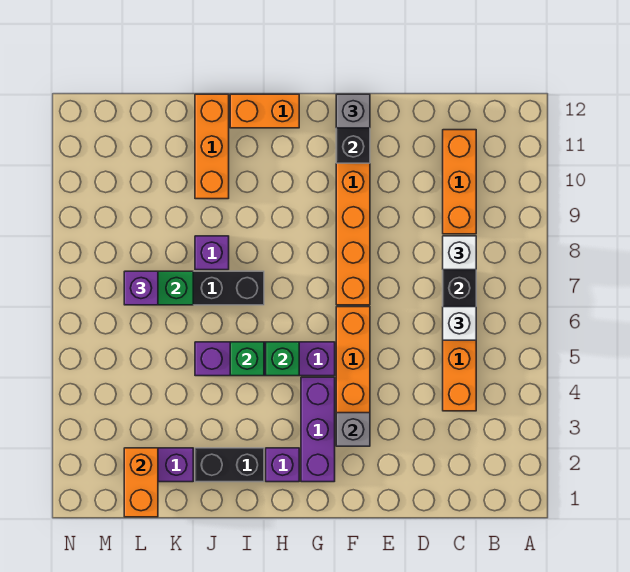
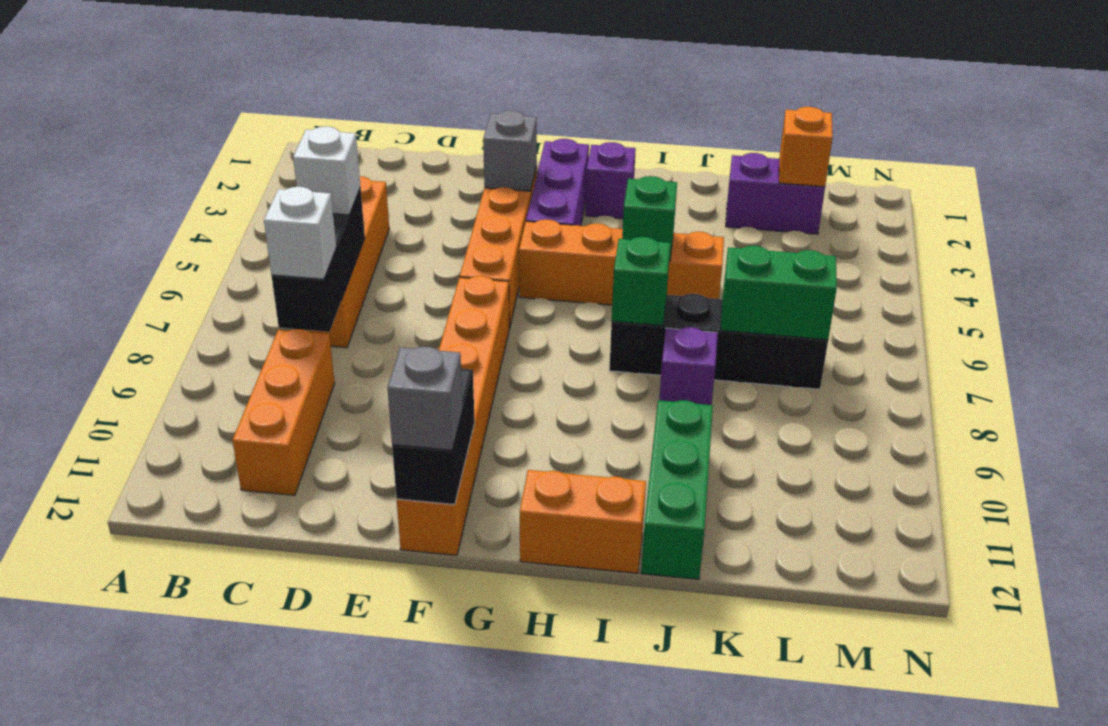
purple 1x4 brick [195,342,335,376] -> orange 1x4 brick [519,219,724,305]
green 1x1 brick [266,342,299,376] -> green 1x1 brick moved to [612,237,670,326]
black 1x2 brick [195,448,264,482] -> none
orange 1x3 brick [195,94,229,199] -> green 1x3 brick [641,400,713,579]
orange 1x2 brick [124,448,158,517] -> orange 1x1 brick [779,107,833,187]
purple 1x1 brick [124,271,158,305] -> none

